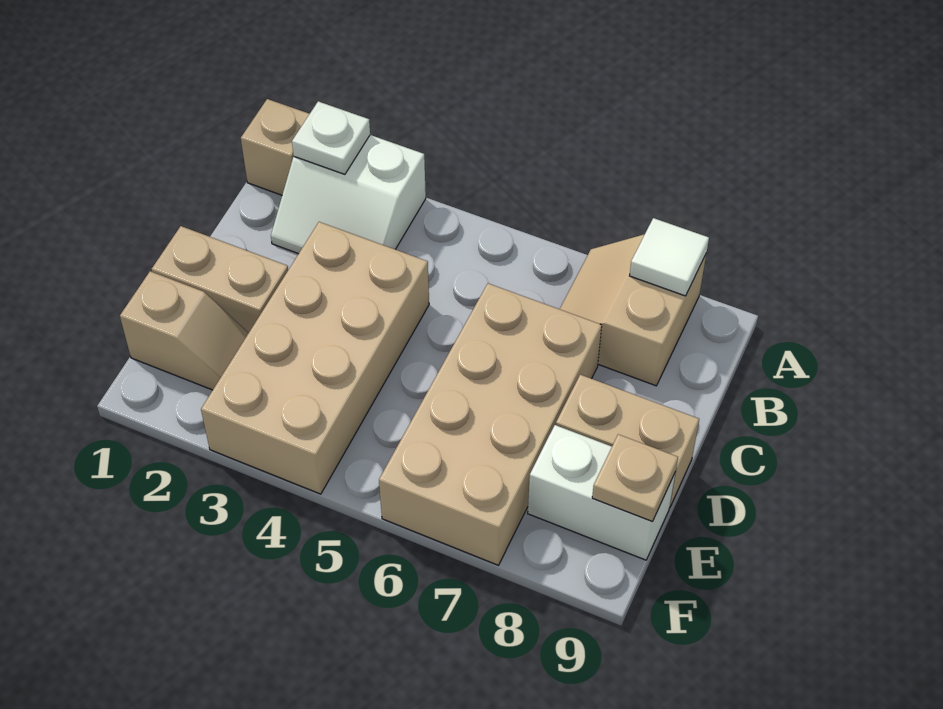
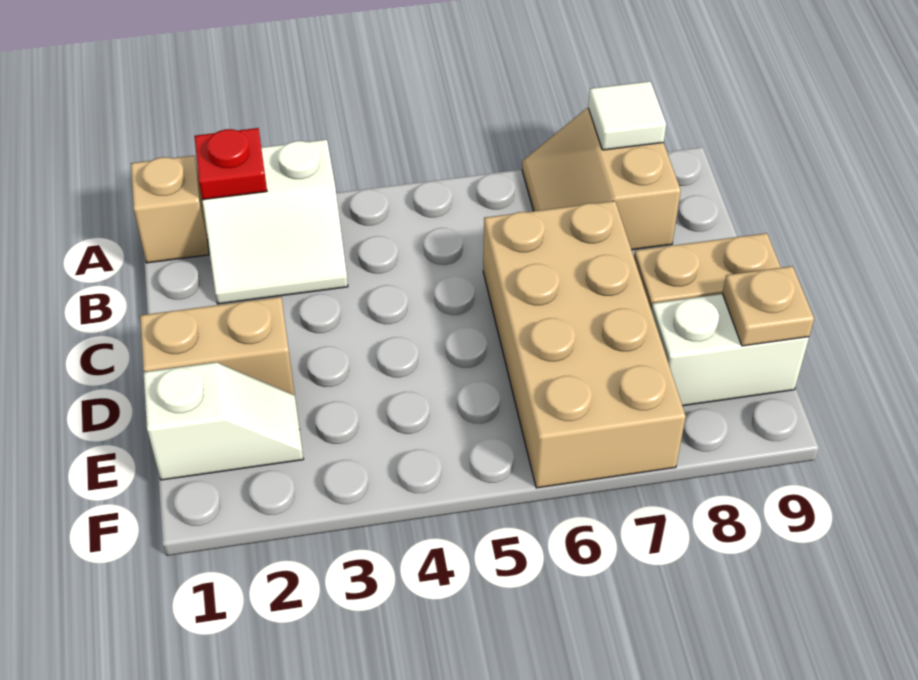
white 1x1 plate [292,101,370,174] -> red 1x1 plate [194,128,267,200]
tan 2x4 brick [201,222,429,494] -> none
tan 1x2 slope [120,271,248,390] -> white 1x2 slope [144,362,303,480]

